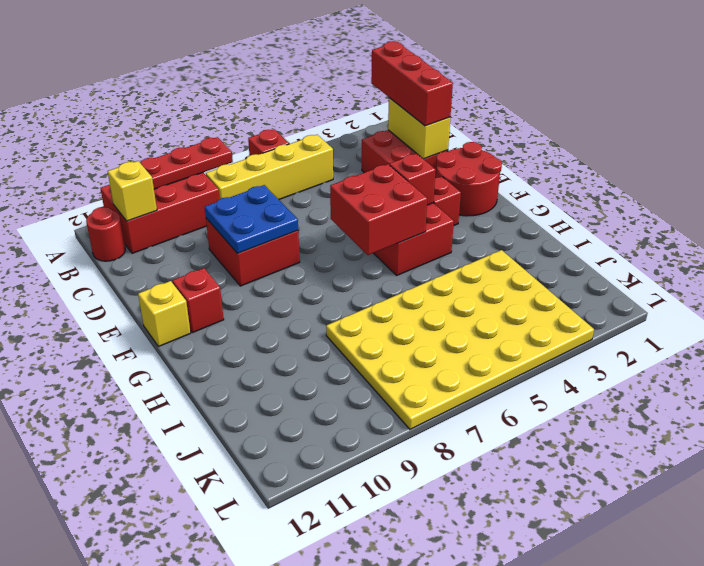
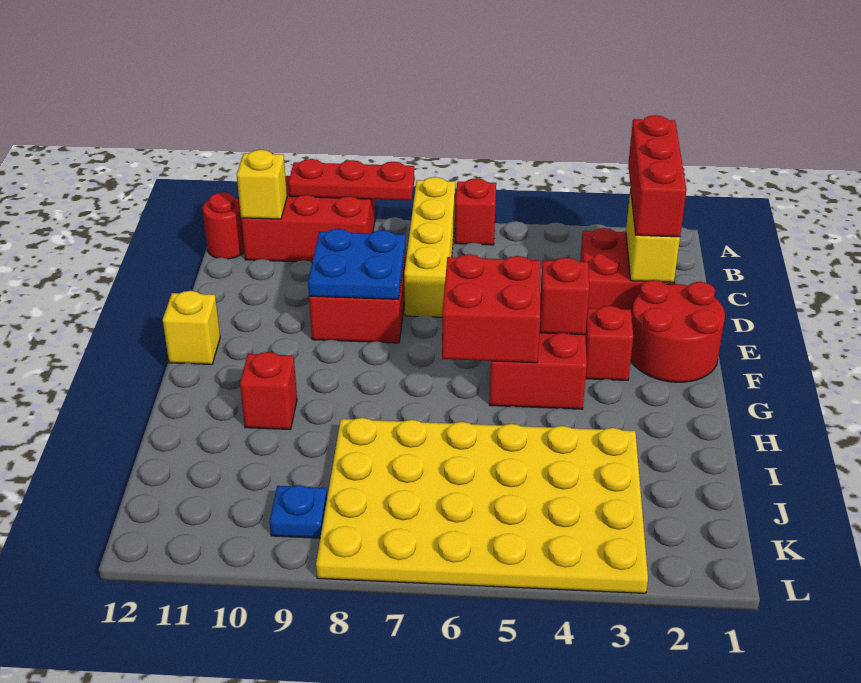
yellow 1x4 brick [206,135,333,199] -> yellow 1x4 brick turned to [404,177,455,317]
red 1x1 brick [172,268,224,333] -> red 1x1 brick moved to [240,352,297,430]
none -> blue 1x1 plate [269,485,327,538]

